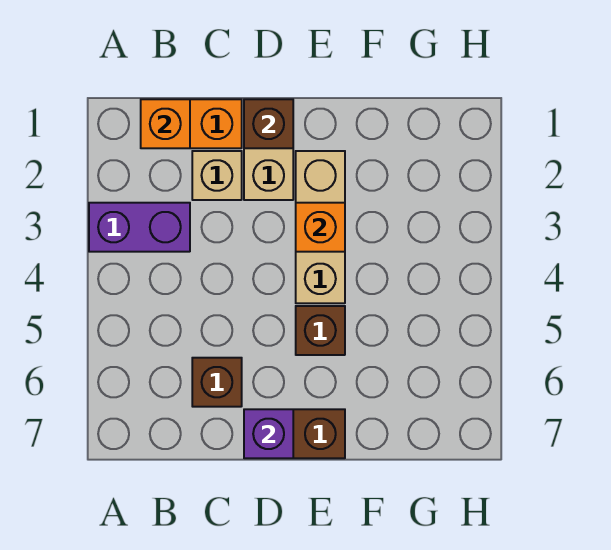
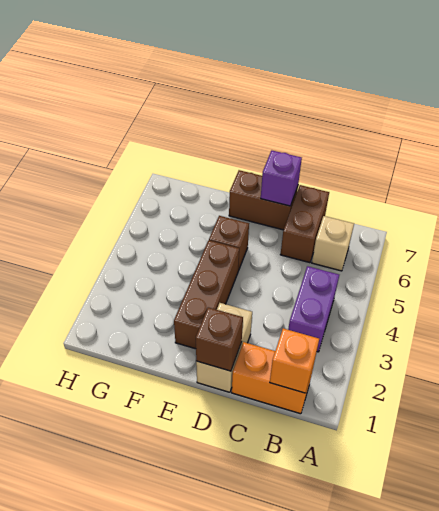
purple 1x2 brick [89,203,190,252] -> purple 1x2 brick turned to [288,266,339,352]
tan 1x1 brick [192,151,242,200] -> tan 1x1 brick moved to [312,216,354,271]
brown 1x1 brick [192,358,242,407] -> brown 1x2 brick [280,185,329,263]
tan 1x3 brick [296,151,345,303] -> brown 1x3 brick [174,240,239,349]
orange 1x1 brick [296,203,345,252] -> none

